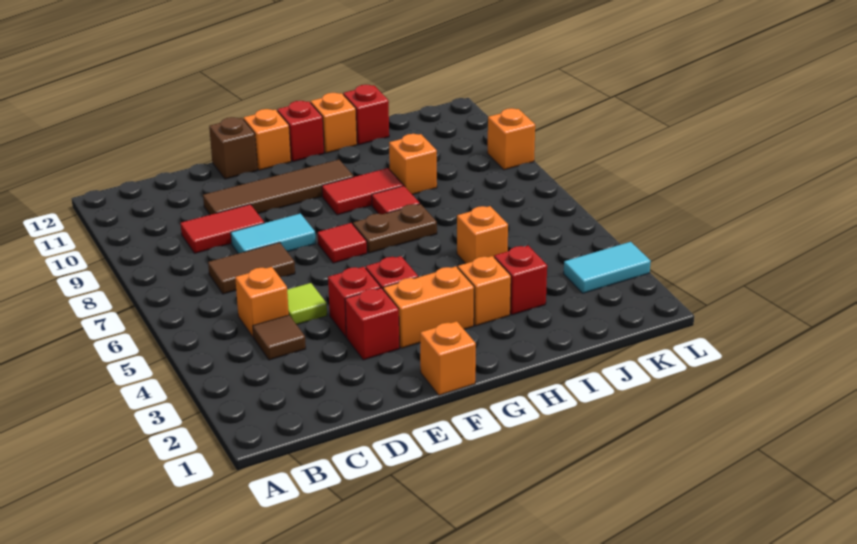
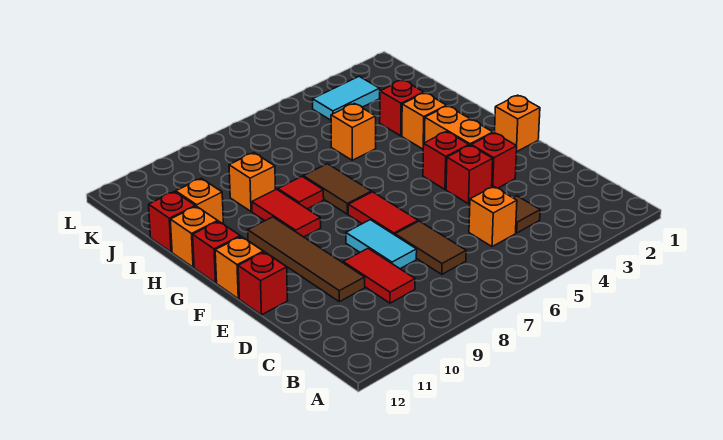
lime 1x1 tile [287,283,327,325] -> none
brown 1x1 brick [209,117,257,179] -> red 1x1 brick [238,252,288,315]
red 1x1 tile [318,223,367,263] -> red 1x2 tile [348,192,418,235]
brown 1x2 plate [353,204,437,253] -> brown 1x2 tile [303,164,371,214]
cyan 1x2 tile [564,242,651,293] -> cyan 1x2 tile turned to [313,76,380,120]
orange 1x1 brick [487,108,535,170] -> orange 1x1 brick moved to [176,178,224,224]

